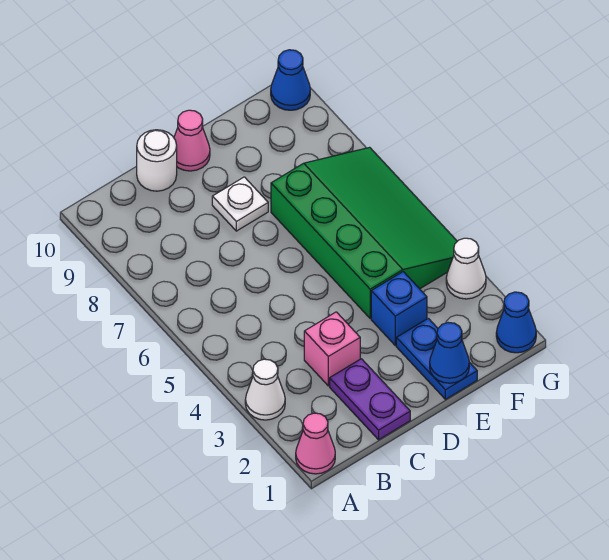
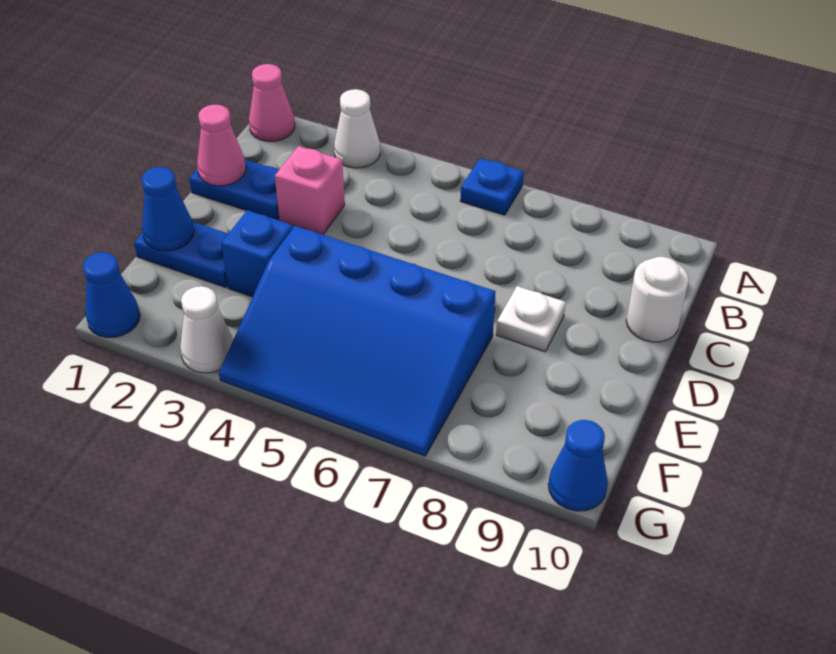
none -> blue 1x1 plate [460,158,524,215]
purple 1x2 plate [330,359,410,440] -> blue 1x2 plate [189,160,279,220]
pink 1x1 cone [174,110,210,171] -> pink 1x1 cone moved to [197,105,246,186]
green 3x4 slope [271,147,457,318] -> blue 3x4 slope [219,226,496,456]

